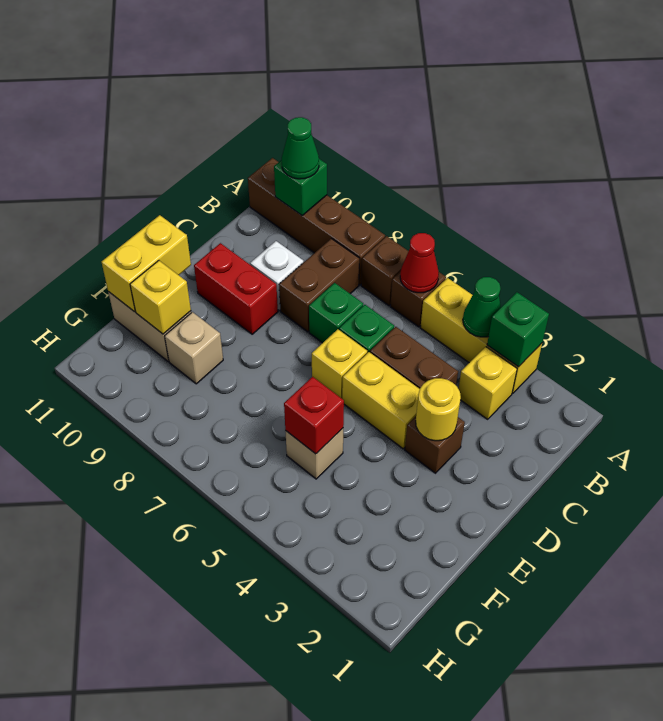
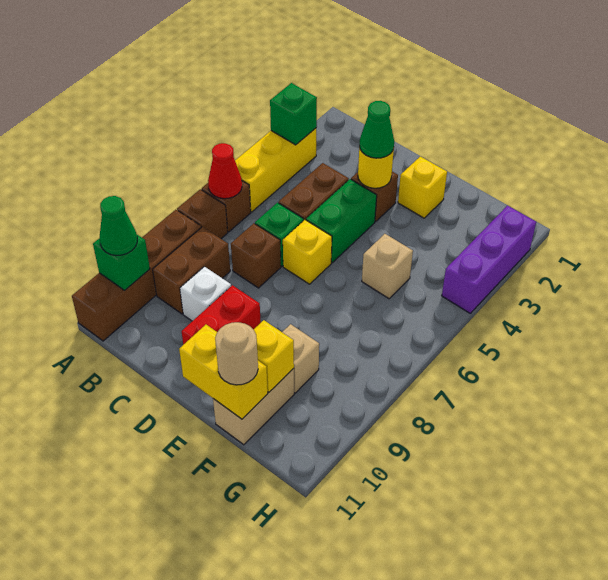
green 1x1 cone [463,277,501,337] -> green 1x1 cone moved to [359,101,394,158]
yellow 1x1 brick [458,347,517,419] -> yellow 1x1 brick moved to [398,156,447,218]
brown 1x2 brick [279,239,359,332] -> brown 1x2 brick turned to [153,227,230,314]
green 1x1 brick [309,283,363,343] -> brown 1x1 brick [231,223,281,288]
yellow 1x2 brick [342,352,420,449] -> green 1x2 brick [306,179,377,263]
red 1x1 brick [284,377,344,454] -> none
none -> tan 1x1 round brick [215,322,258,385]
none -> purple 1x3 brick [442,205,536,313]

